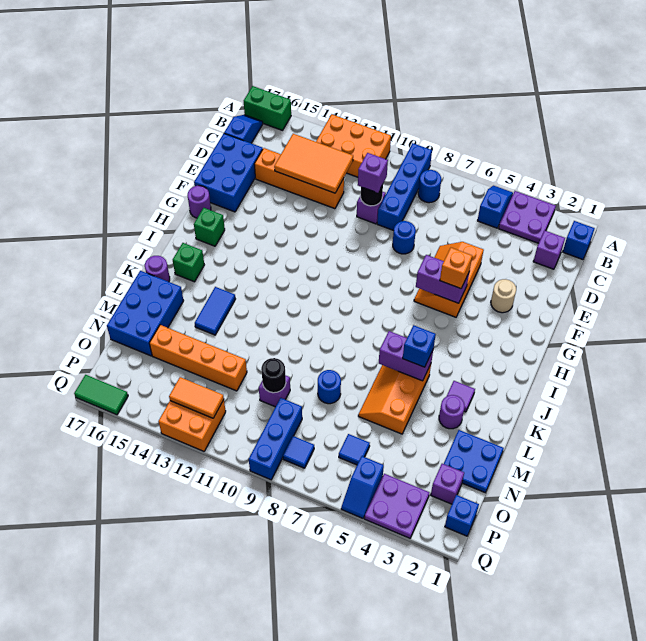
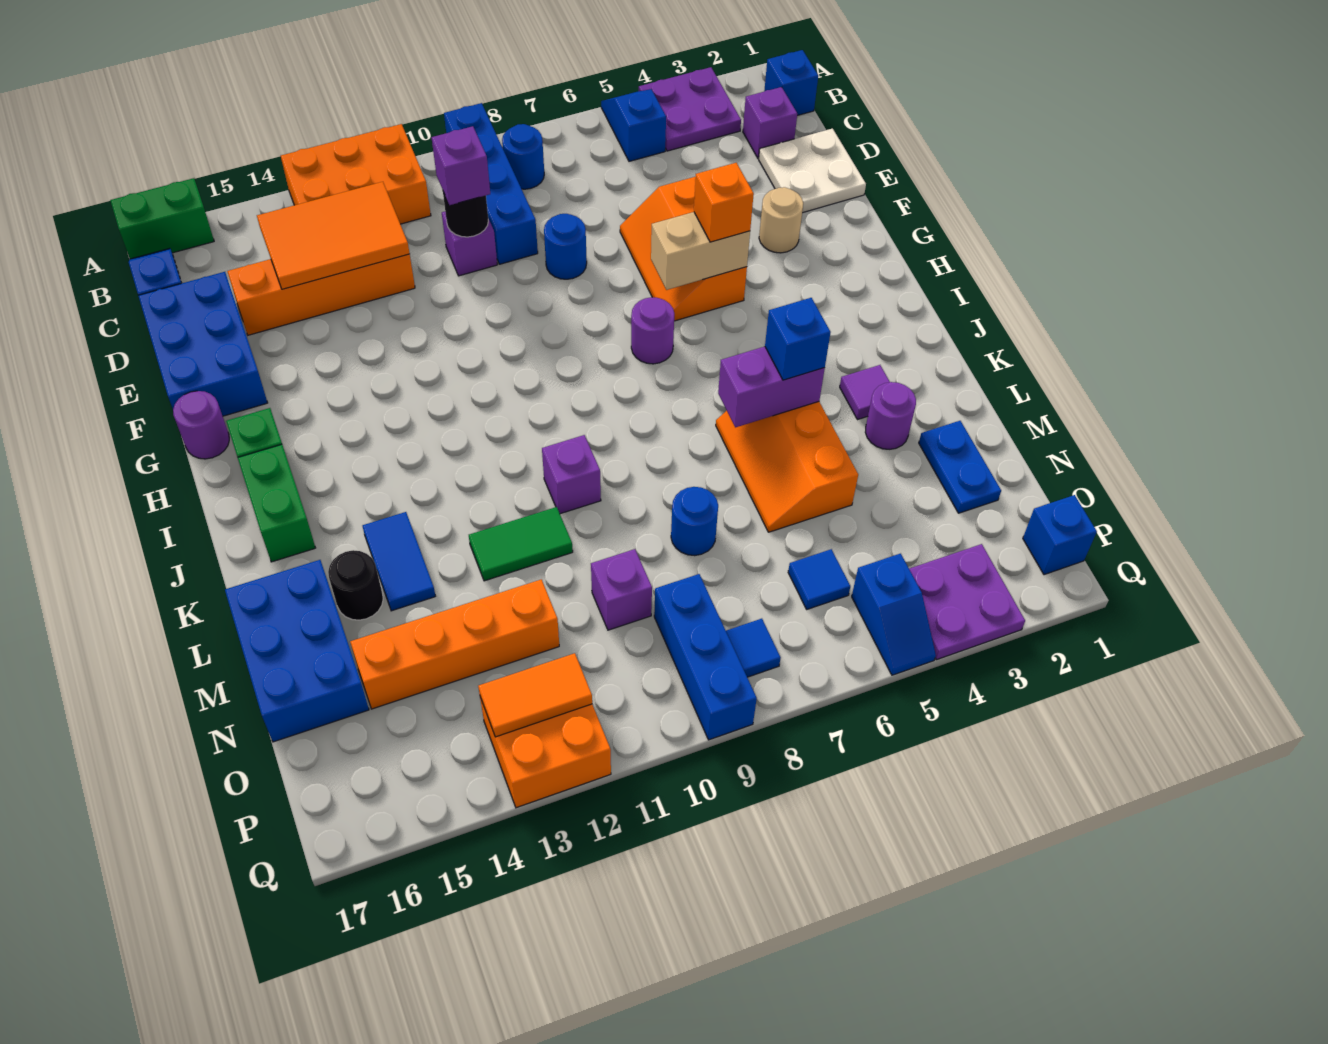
none -> white 2x2 plate [759,129,866,213]
purple 1x2 brick [416,255,469,303] -> tan 1x2 brick [651,212,750,290]
green 1x1 brick [173,243,204,282] -> green 1x2 brick [238,444,315,562]
purple 1x1 round brick [145,256,170,282] -> purple 1x1 round brick moved to [631,297,674,364]
blue 2x2 plate [444,430,504,493] -> blue 1x2 plate [919,421,1001,513]
black 1x1 round brick [261,358,286,393] -> black 1x1 round brick moved to [328,550,383,620]
purple 1x1 brick [431,464,464,504] -> purple 1x1 brick moved to [542,435,601,514]
green 1x2 tile [74,375,128,415] -> green 1x2 tile moved to [469,507,573,581]

